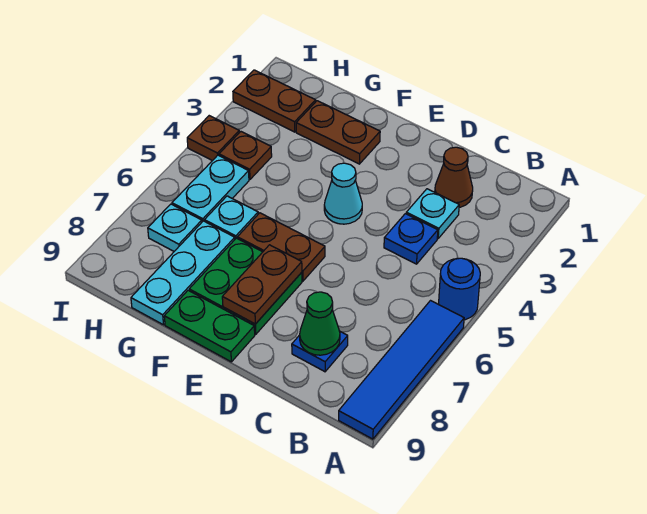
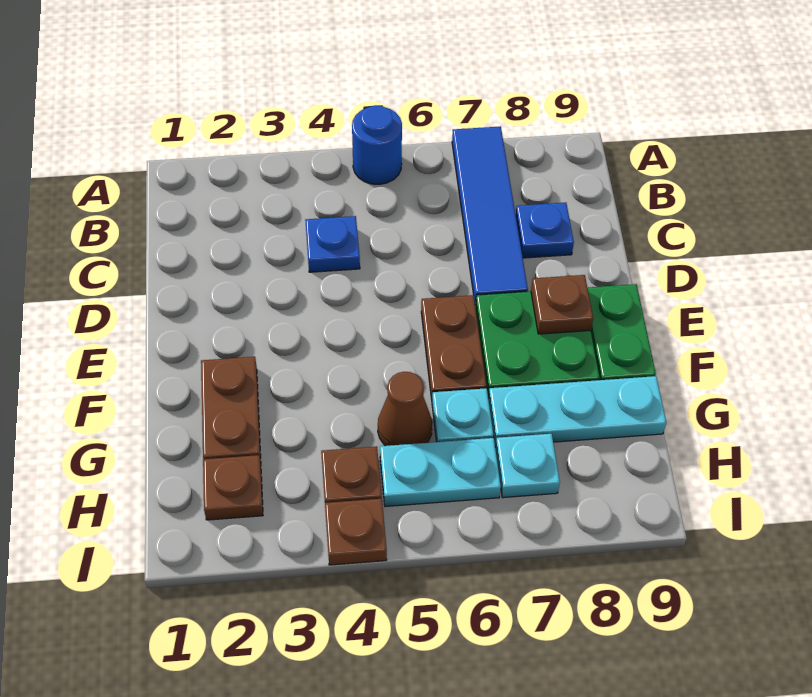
blue 1x4 tile [339,301,464,439] -> blue 1x4 tile turned to [452,126,528,305]
brown 1x1 cone [435,147,473,207] -> brown 1x1 cone moved to [378,372,432,446]
cyan 1x1 plate [406,189,459,238] -> none
green 1x1 cone [300,292,340,355] -> none
cyan 1x1 cone [324,163,362,224] -> none
brown 1x2 plate [222,245,302,324] -> brown 1x1 plate [531,275,593,334]
brown 1x2 plate [233,70,316,132] -> brown 1x1 plate [203,455,263,520]

